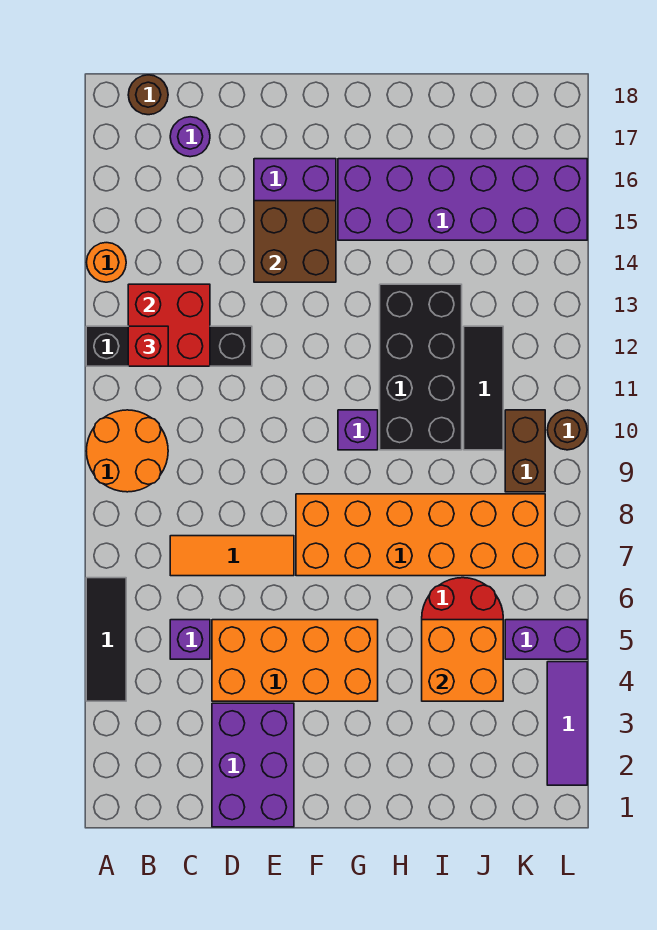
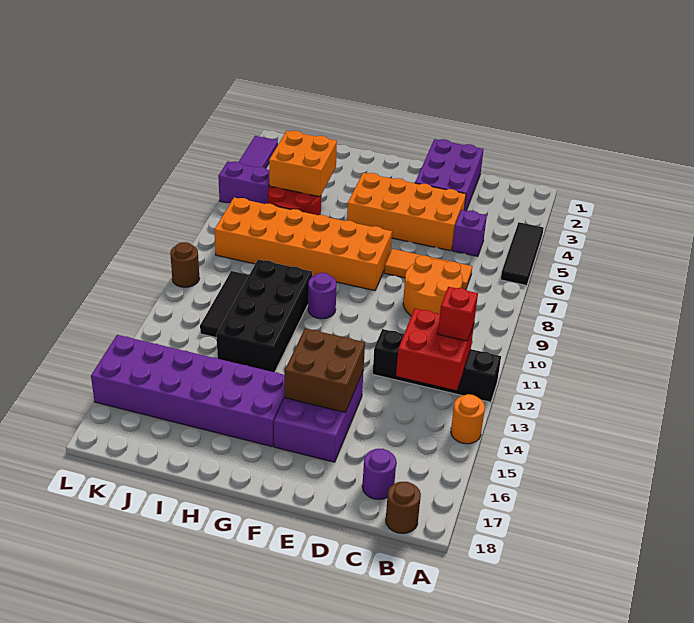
orange 2x2 round brick [86,410,168,492] -> orange 2x2 round brick moved to [403,255,463,316]
purple 1x1 brick [338,410,378,450] -> purple 1x1 round brick [308,273,337,319]
brown 1x2 brick [505,410,545,492] -> none

